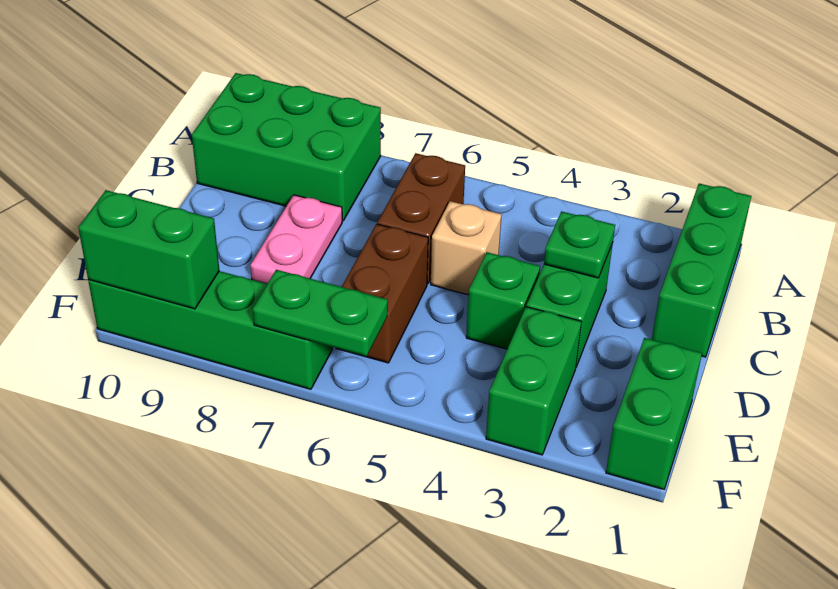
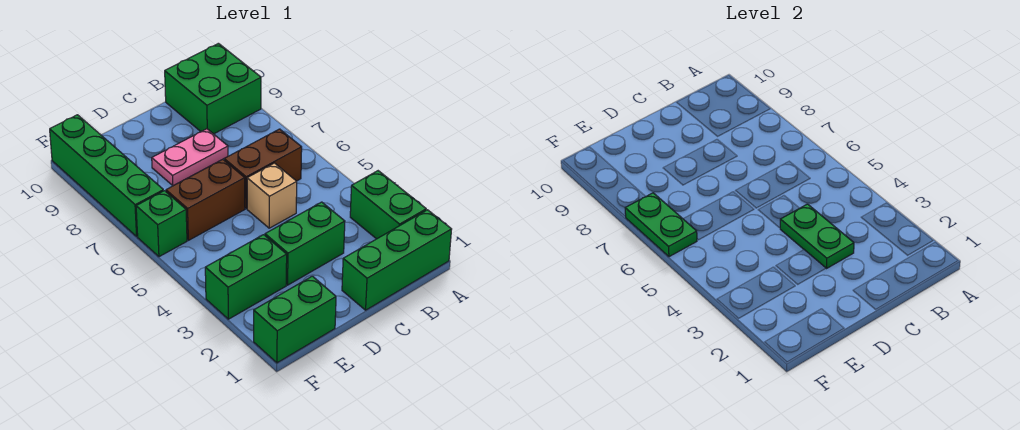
green 2x3 brick [192,73,381,221] -> green 2x2 brick [165,43,261,134]
green 1x1 plate [544,211,615,278] -> green 1x2 plate [780,204,854,268]
green 1x1 brick [466,252,540,349] -> green 1x1 brick moved to [136,191,187,257]
green 1x2 brick [78,190,219,309] -> green 1x2 brick moved to [350,171,426,239]

